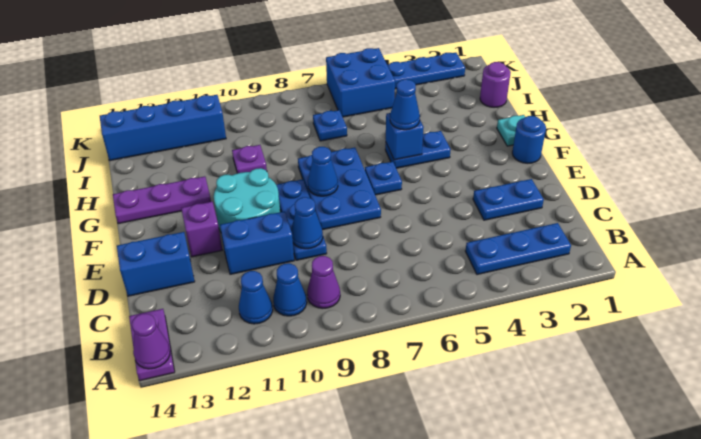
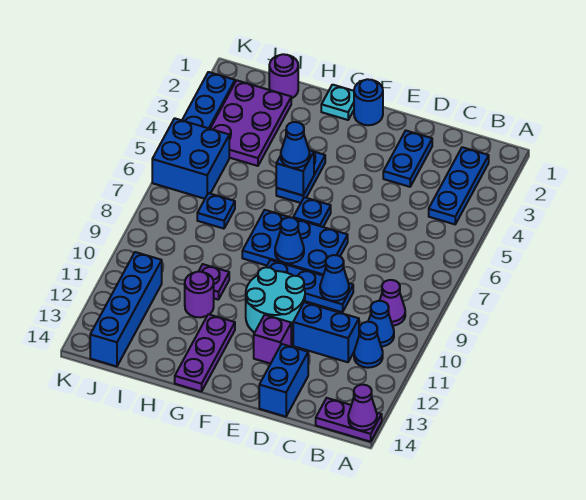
blue 1x2 brick [220,211,294,274] -> blue 1x2 brick turned to [293,302,359,362]
none -> purple 1x1 round brick [185,272,214,317]
none -> purple 2x3 plate [210,80,291,166]

